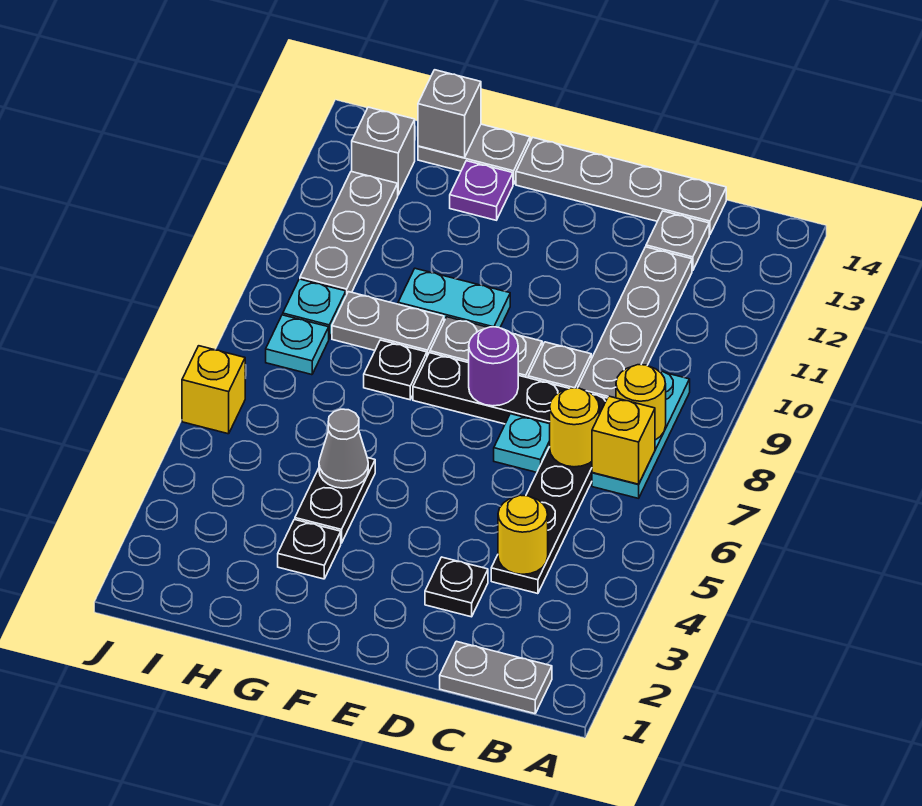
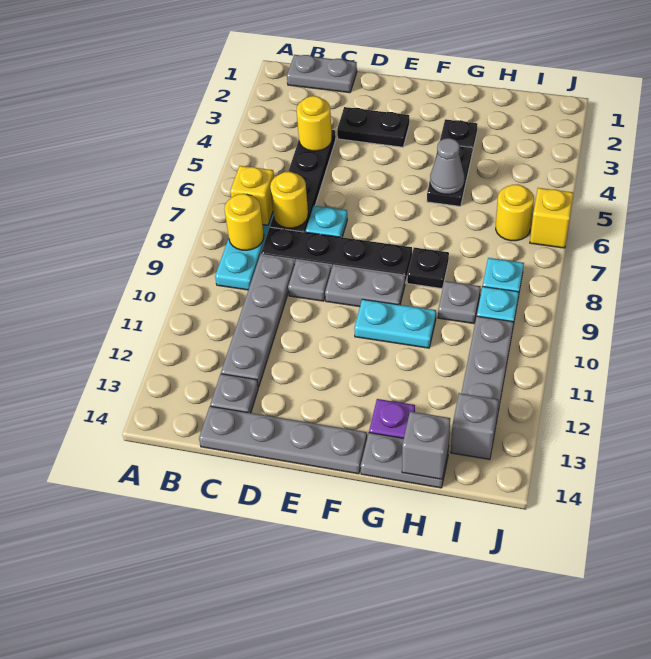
black 1x1 plate [425,557,488,617] -> black 1x2 plate [337,107,409,147]
purple 1x1 round brick [469,327,518,406] -> none
grey 1x2 plate [332,292,444,356] -> grey 1x1 plate [438,281,481,324]
none -> yellow 1x1 round brick [496,184,534,241]

